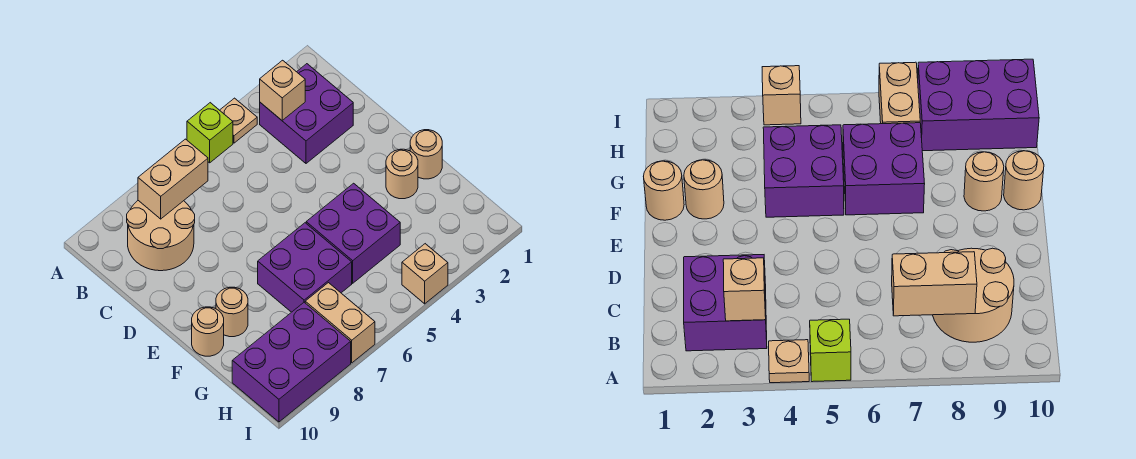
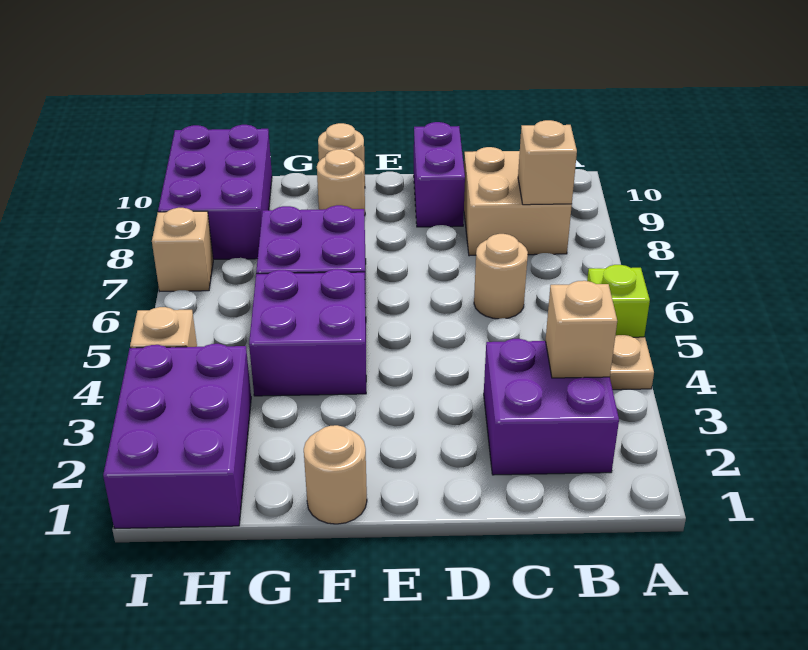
tan 1x2 brick [138,139,208,219] -> tan 1x1 brick [518,120,577,205]
tan 2x2 round brick [127,201,195,271] -> tan 2x2 brick [464,147,572,256]
none -> purple 1x2 brick [414,122,465,227]
tan 1x1 round brick [386,149,418,199] -> tan 1x1 round brick moved to [474,234,528,319]
none -> purple 2x3 brick [103,344,251,528]
tan 1x2 brick [305,283,375,363] -> tan 1x1 brick [152,208,213,291]

